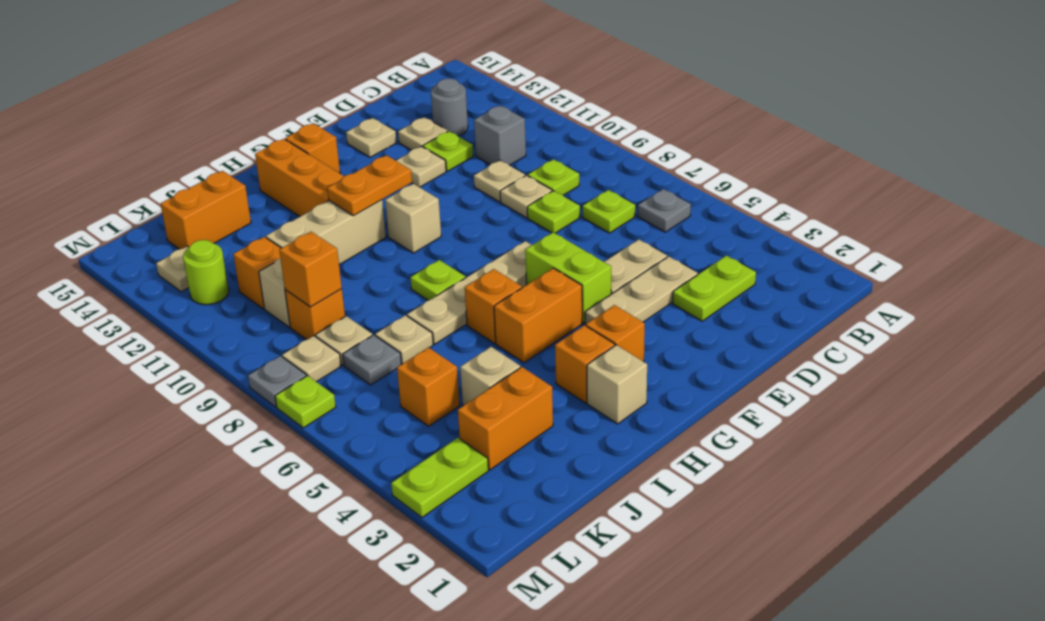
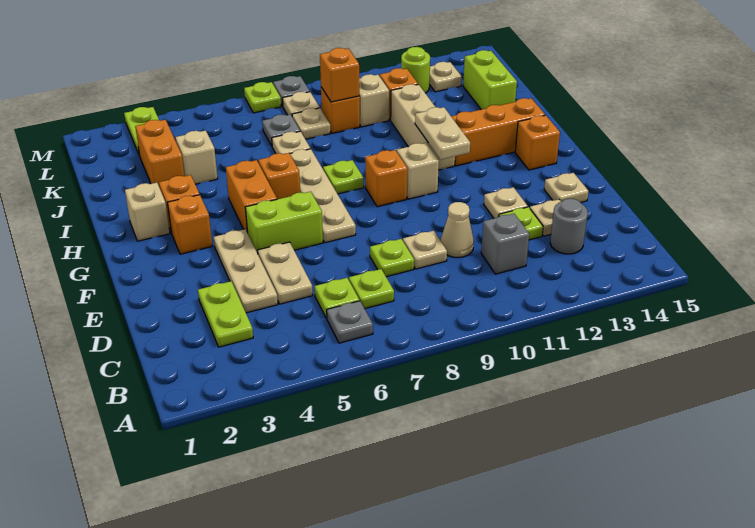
lime 1x1 plate [528,159,579,195] -> lime 1x1 plate moved to [314,278,360,319]
tan 1x1 plate [474,160,525,202] -> tan 1x1 cone [441,202,474,258]
orange 1x2 plate [327,155,412,216] -> tan 1x2 plate [415,107,470,160]
orange 1x2 brick [161,171,251,249] -> lime 1x2 brick [463,50,517,109]
orange 1x1 brick [397,348,460,426] -> orange 1x1 brick moved to [365,150,407,207]

